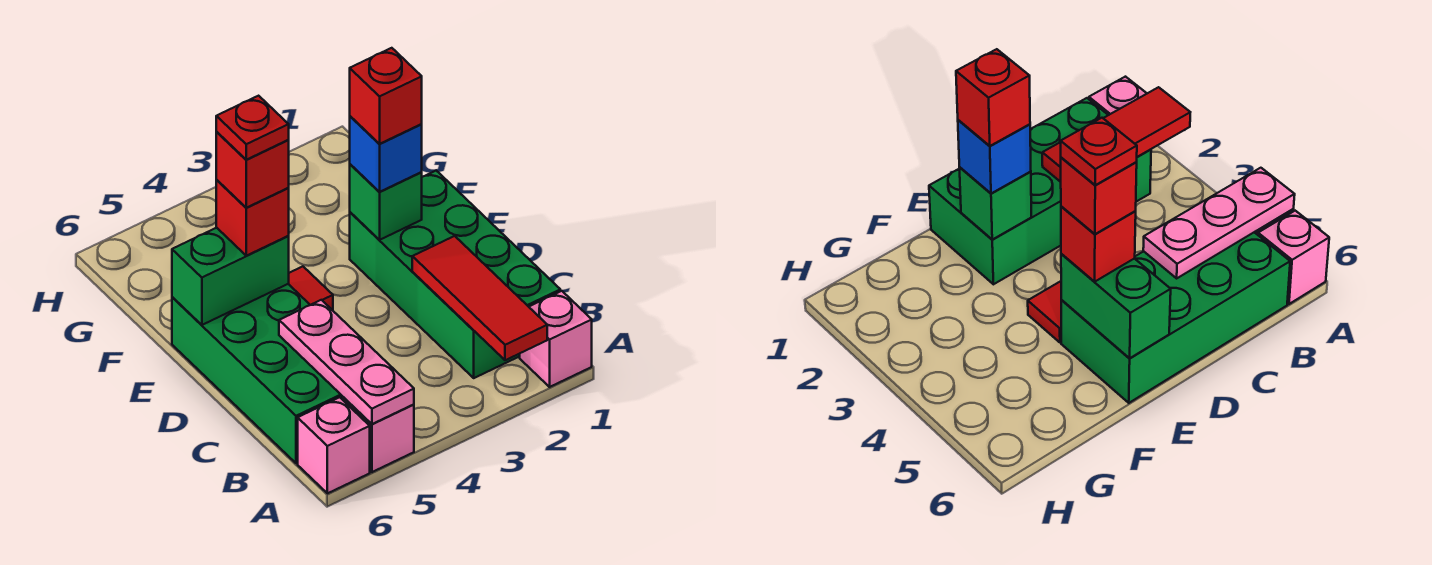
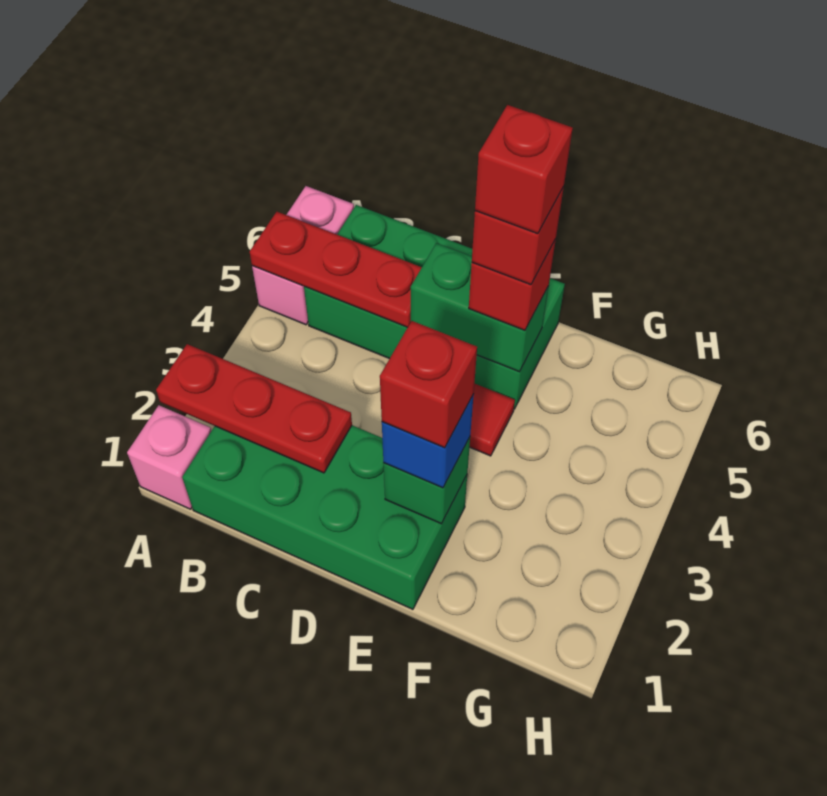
red 1x3 tile [412,236,547,360] -> red 1x3 plate [156,344,352,473]
pink 1x3 plate [279,300,414,424] -> red 1x3 plate [250,212,422,327]
green 1x2 brick [172,228,289,325] -> green 1x2 brick turned to [411,243,548,372]
red 1x1 plate [216,96,289,160] -> red 1x1 brick [475,105,573,234]

